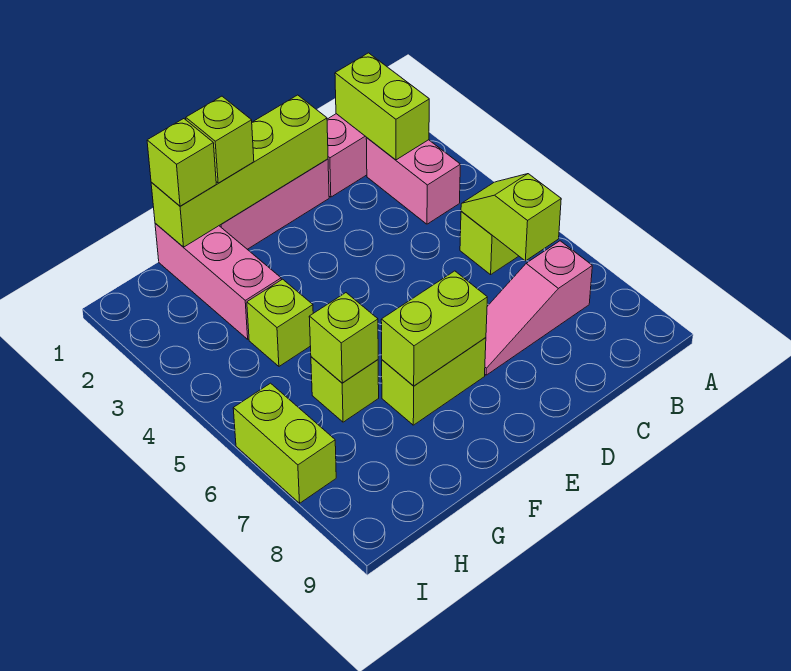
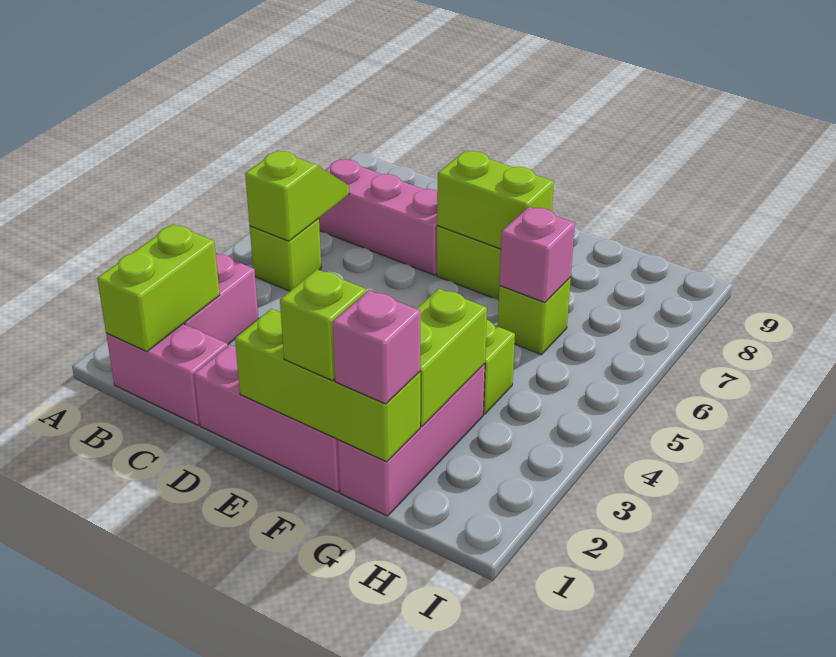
lime 1x2 slope [461,174,561,261] -> lime 1x2 slope turned to [245,151,349,241]
pink 1x3 slope [485,241,592,375] -> pink 1x3 brick [319,159,437,275]
lime 1x4 brick [151,95,328,247] -> lime 1x3 brick [235,309,420,462]
lime 1x1 brick [147,119,216,206] -> pink 1x1 brick [333,290,420,404]
lime 1x1 brick [309,293,378,383] -> pink 1x1 brick [499,207,575,303]
lime 1x2 brick [233,383,336,503] -> lime 1x2 brick moved to [417,289,487,426]

